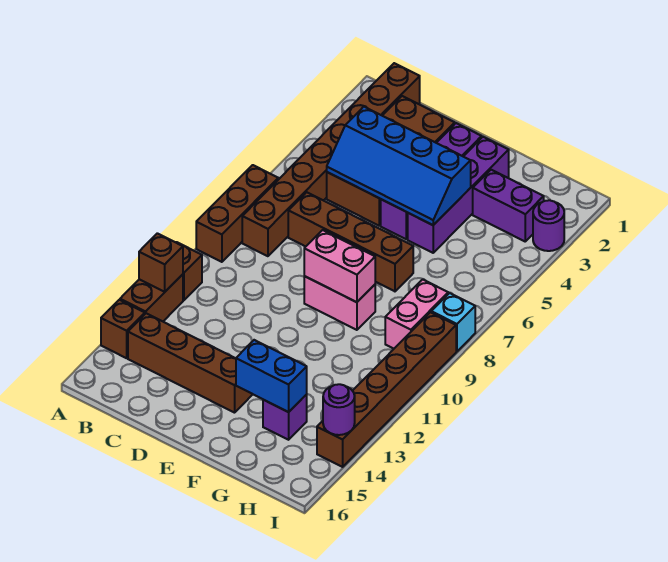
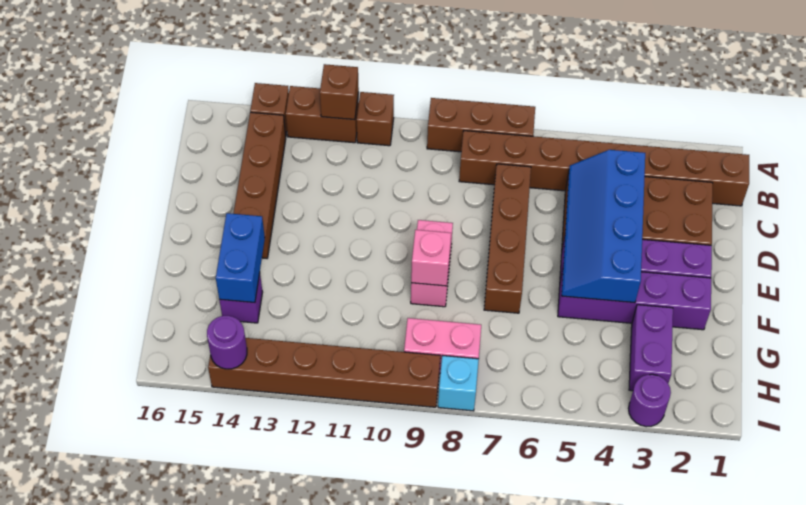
pink 1x2 brick [304,230,375,302] -> pink 1x1 brick [411,230,451,286]

